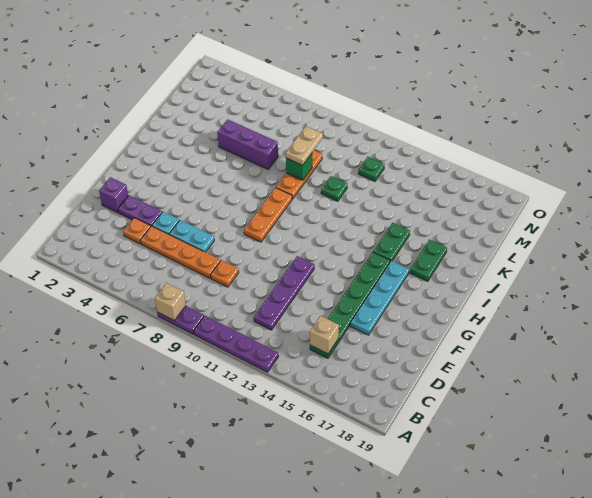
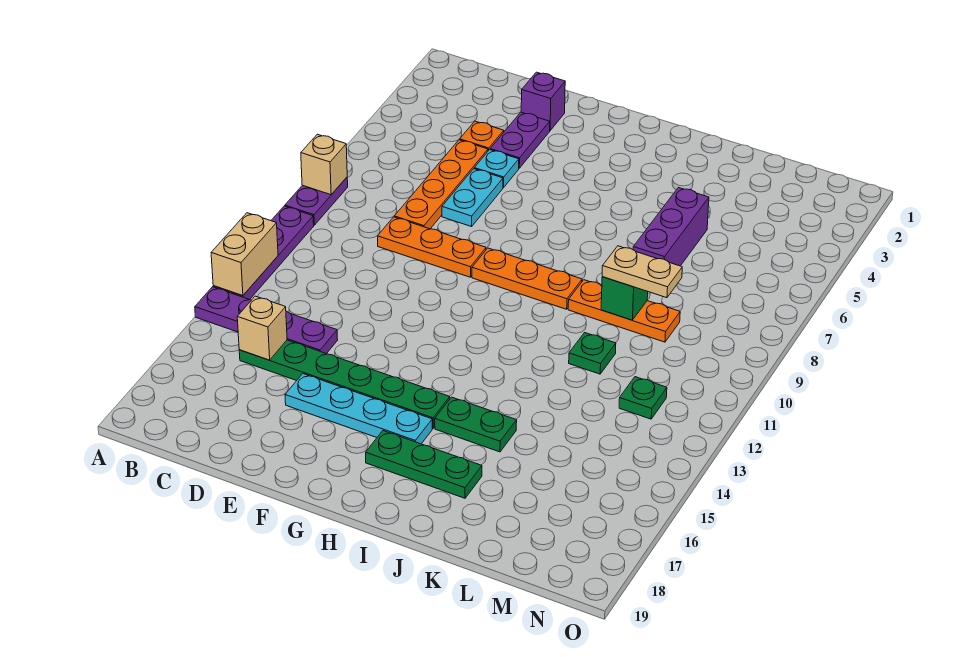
none -> tan 1x2 brick [211,213,278,296]
purple 1x4 plate [254,256,314,330] -> purple 1x4 plate moved to [195,287,338,354]
orange 1x1 plate [211,260,239,287] -> orange 1x3 plate [378,217,486,277]
green 1x2 plate [410,240,447,281] -> green 1x3 plate [366,431,482,498]

